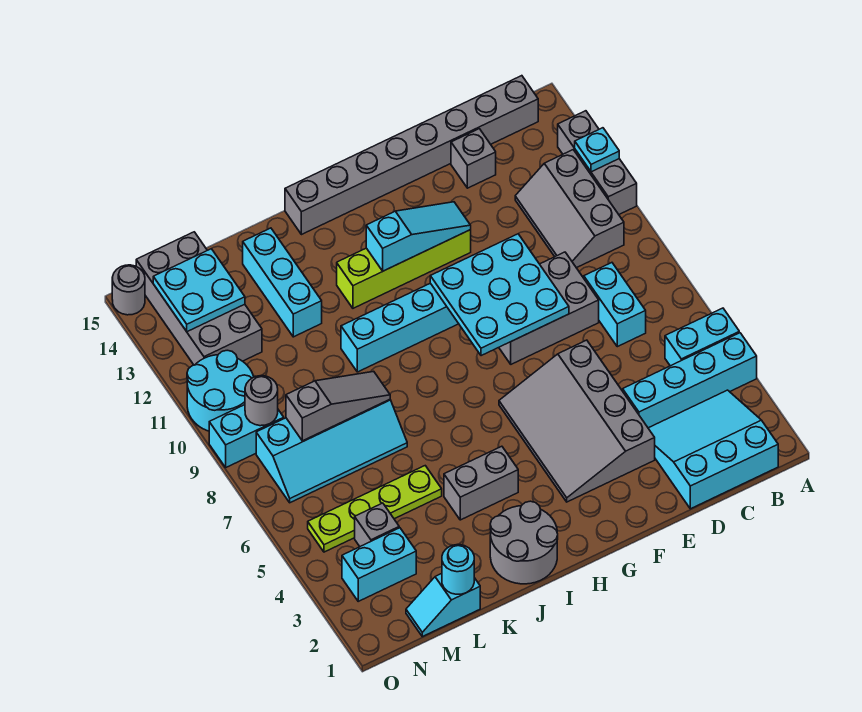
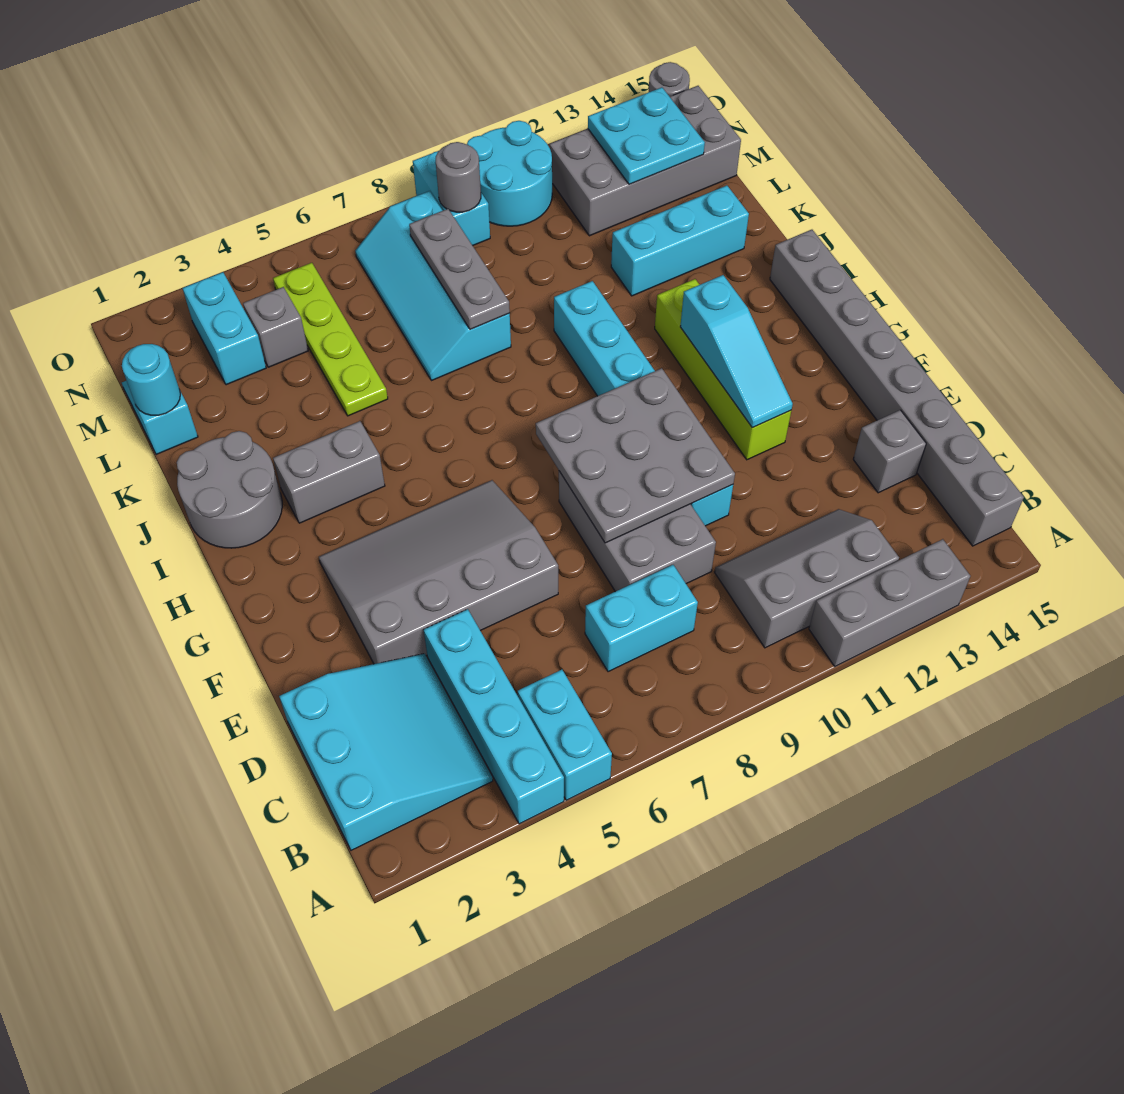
cyan 1x1 plate [575,128,619,172] -> none
cyan 3x3 plate [430,234,569,356] -> grey 3x3 plate [536,368,735,543]
grey 1x2 brick [444,446,518,520] -> grey 1x2 brick turned to [273,421,385,523]
grey 1x3 slope [286,371,390,441] -> grey 1x3 plate [409,209,510,330]

